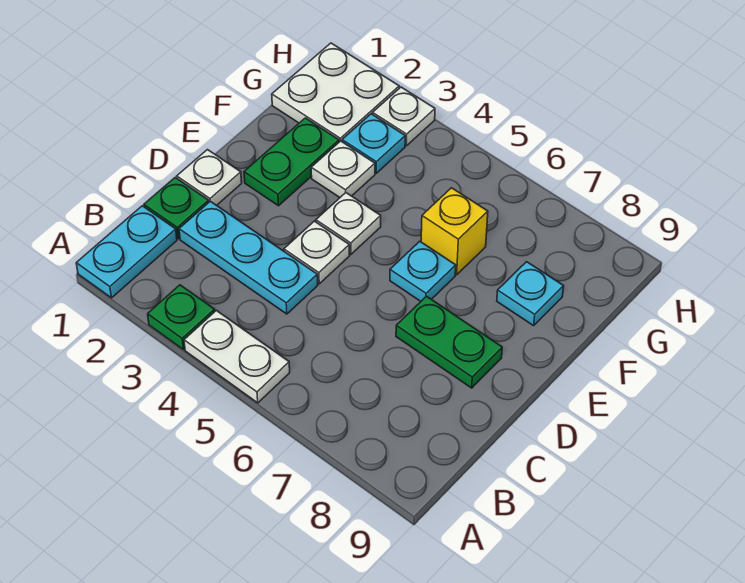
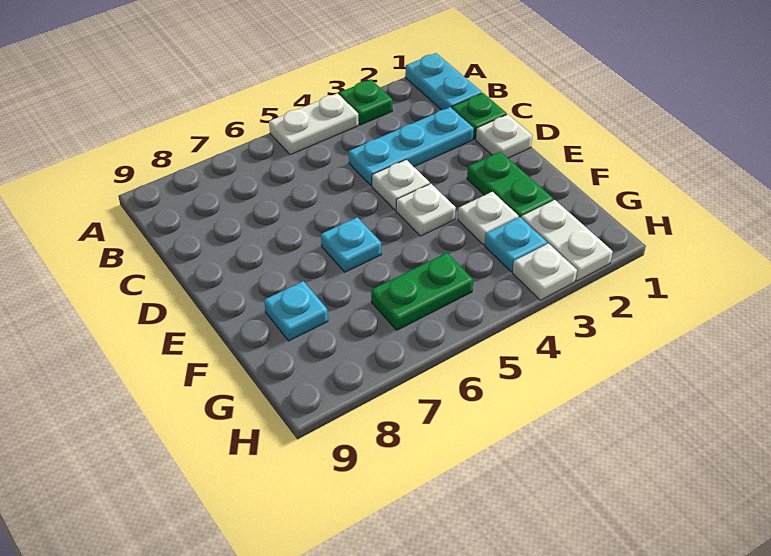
green 1x2 plate [396,296,502,388] -> green 1x2 plate moved to [371,253,473,330]
yellow 1x1 brick [421,188,488,275] -> none
white 2x2 plate [272,43,399,142] -> white 1x2 plate [521,200,613,281]

